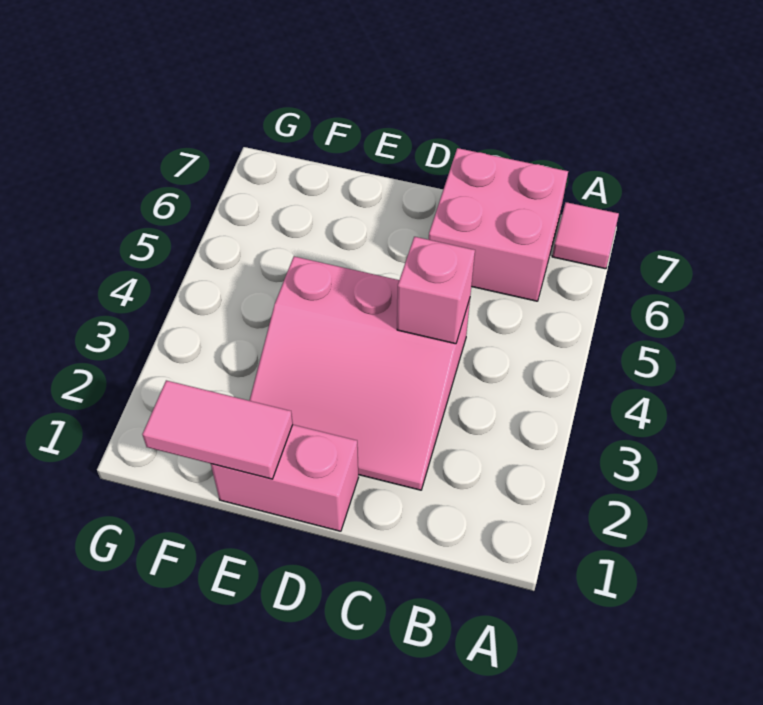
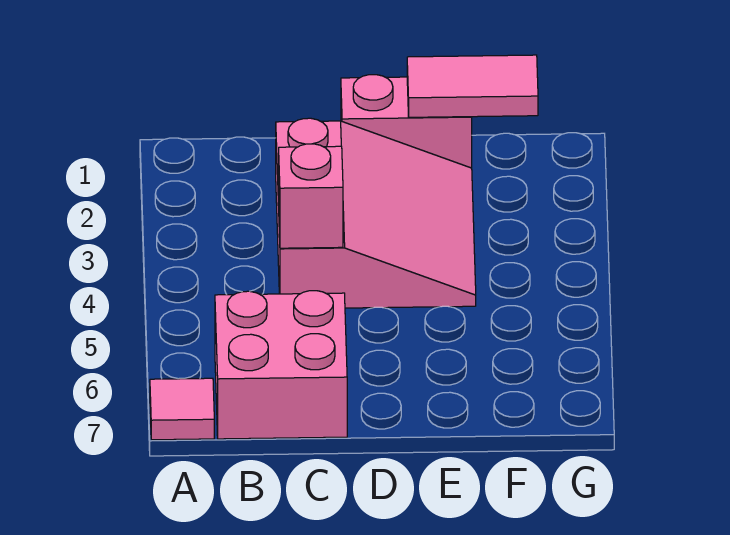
pink 3x3 slope [249,256,470,490] -> pink 3x3 slope turned to [276,118,476,308]

